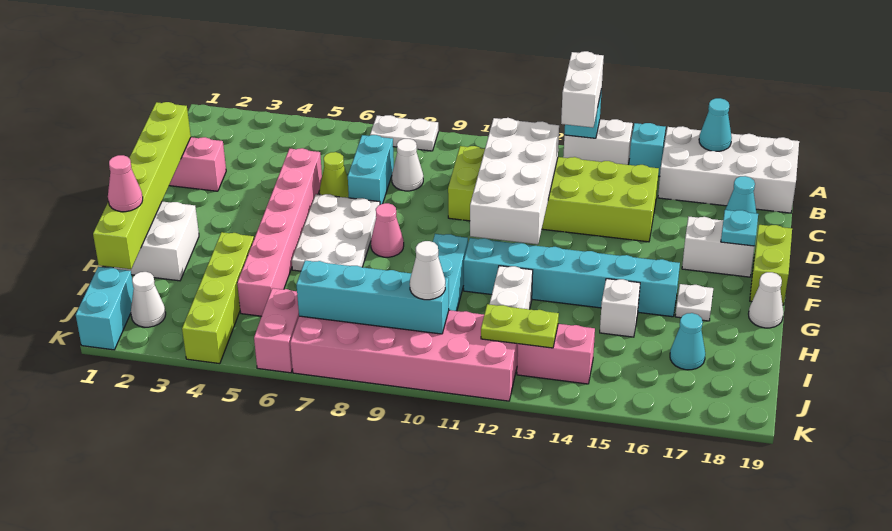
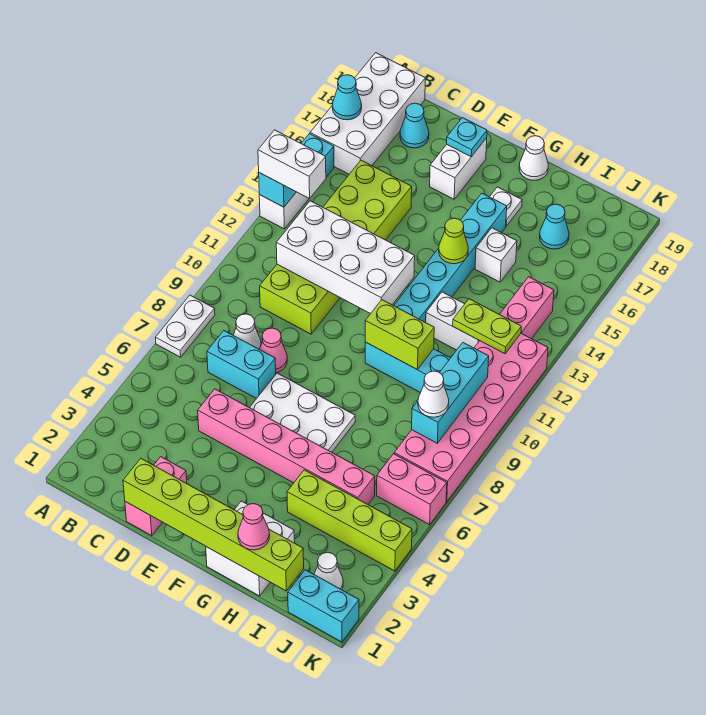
lime 1x1 cone [320,152,349,198] -> lime 1x1 cone moved to [439,218,468,264]
lime 1x2 brick [750,225,792,305] -> lime 1x2 brick moved to [365,300,434,369]
pink 1x1 cone [371,203,404,257] -> pink 1x1 cone moved to [260,328,287,373]
cyan 1x4 brick [296,261,449,334] -> cyan 1x3 brick [412,343,489,443]
white 1x1 cone [410,241,445,300] -> white 1x1 cone moved to [418,371,449,417]
lime 1x2 plate [481,304,559,348] -> lime 1x2 plate turned to [453,299,521,354]

